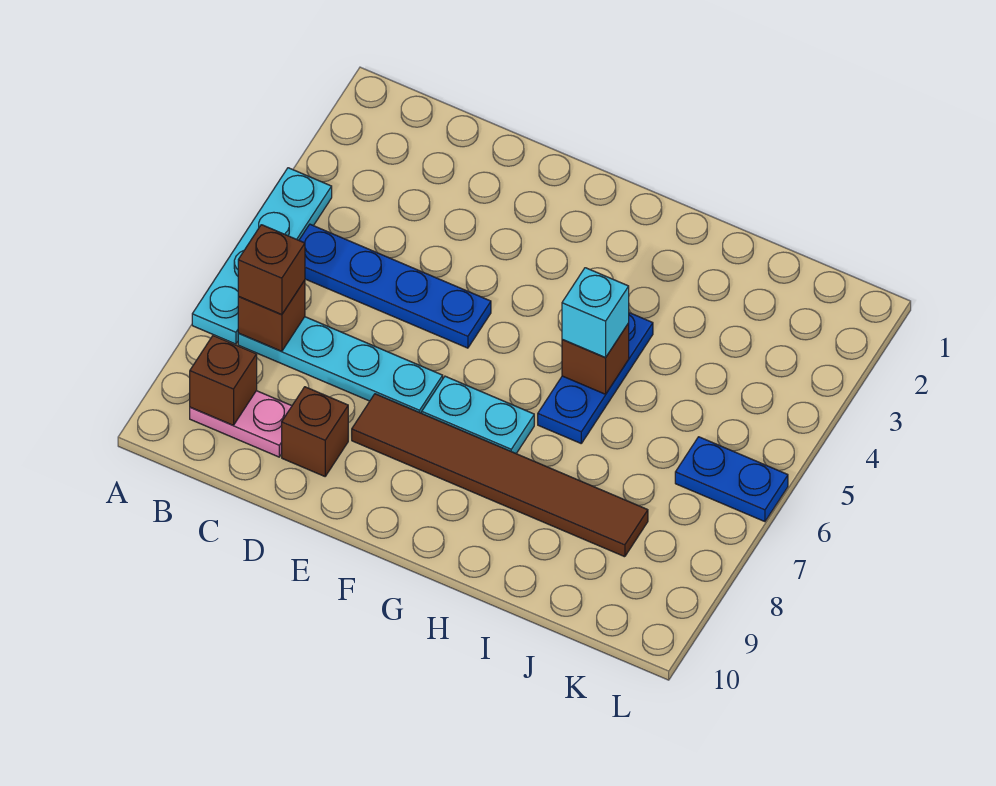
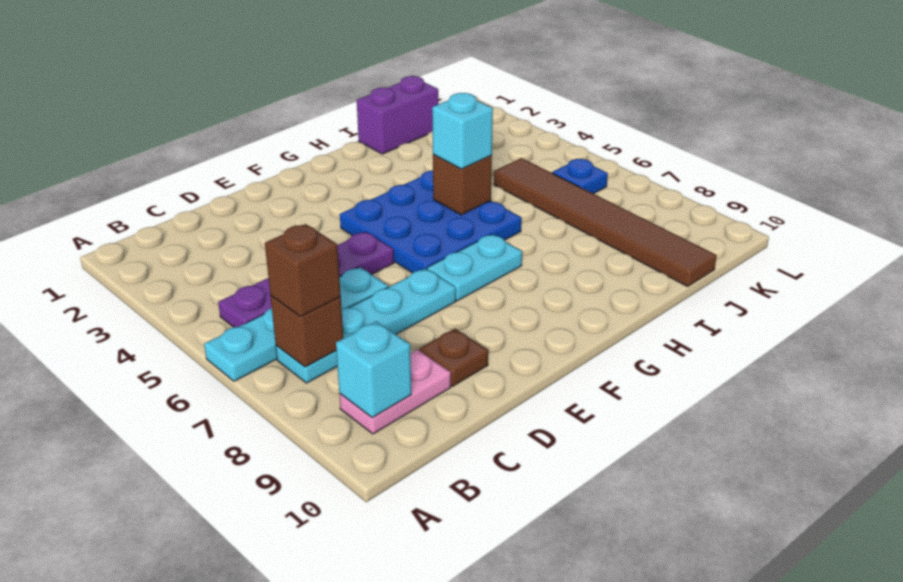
cyan 1x4 plate [192,168,332,344] -> cyan 1x4 plate turned to [204,267,389,381]
blue 1x4 plate [299,224,491,348] -> purple 1x4 plate [218,232,394,327]
brown 1x1 brick [190,336,257,425] -> cyan 1x1 brick [336,321,411,418]
brown 1x1 brick [282,387,348,476] -> brown 1x1 plate [419,329,488,386]
brown 1x6 tile [352,394,648,557] -> brown 1x6 tile turned to [494,158,717,286]
blue 1x3 plate [538,313,653,443] -> blue 3x3 plate [340,171,521,273]
none -> purple 1x2 brick [357,76,438,154]
blue 1x2 plate [675,437,788,522] -> blue 1x1 plate [552,159,608,194]

